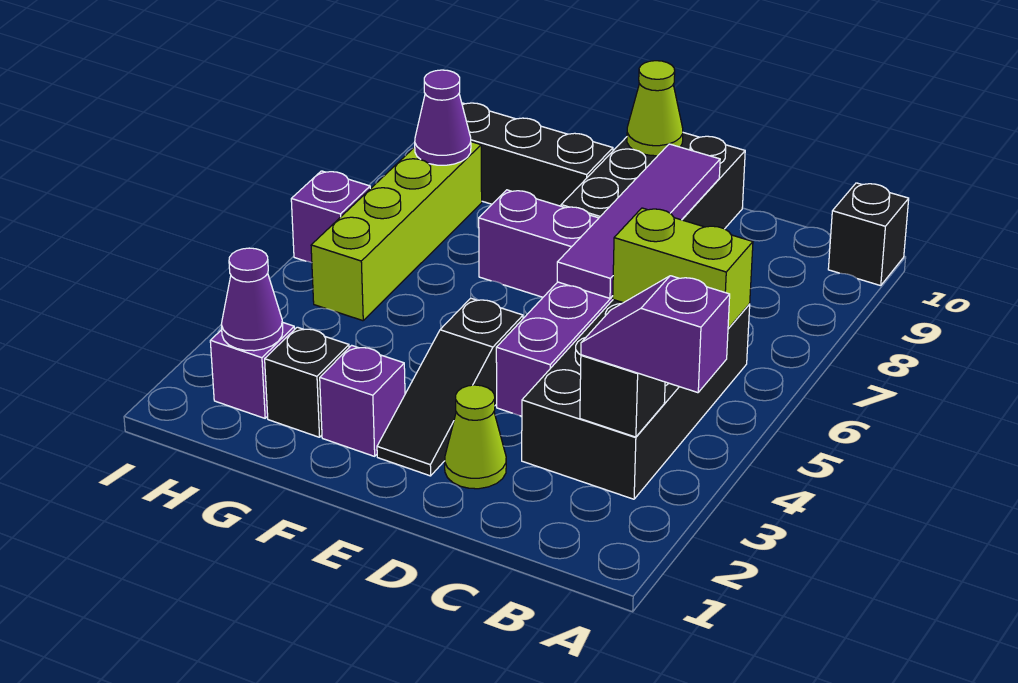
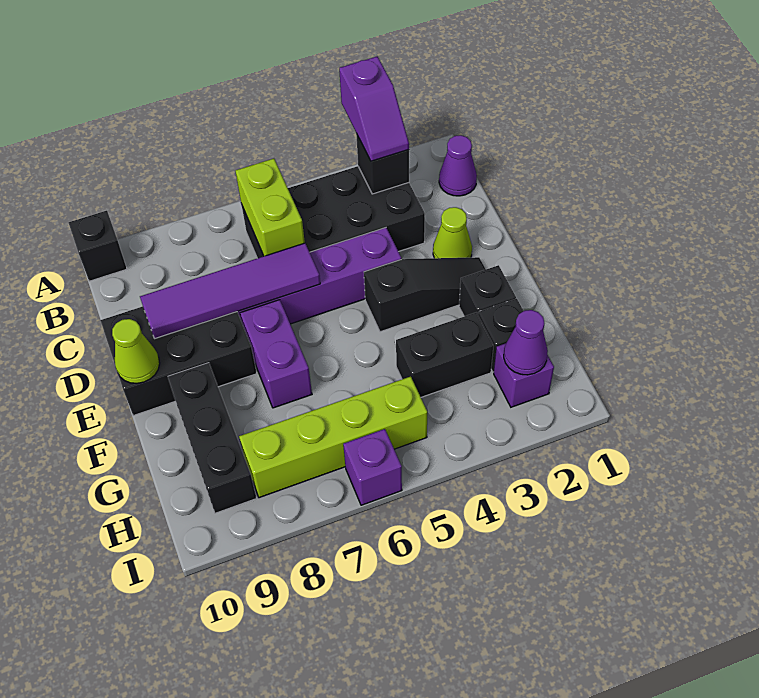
purple 1x1 brick [320,345,405,456] -> black 1x1 brick [459,265,516,316]
none -> black 1x2 brick [396,313,494,397]
purple 1x1 cone [415,70,471,165] -> purple 1x1 cone moved to [439,135,477,196]

